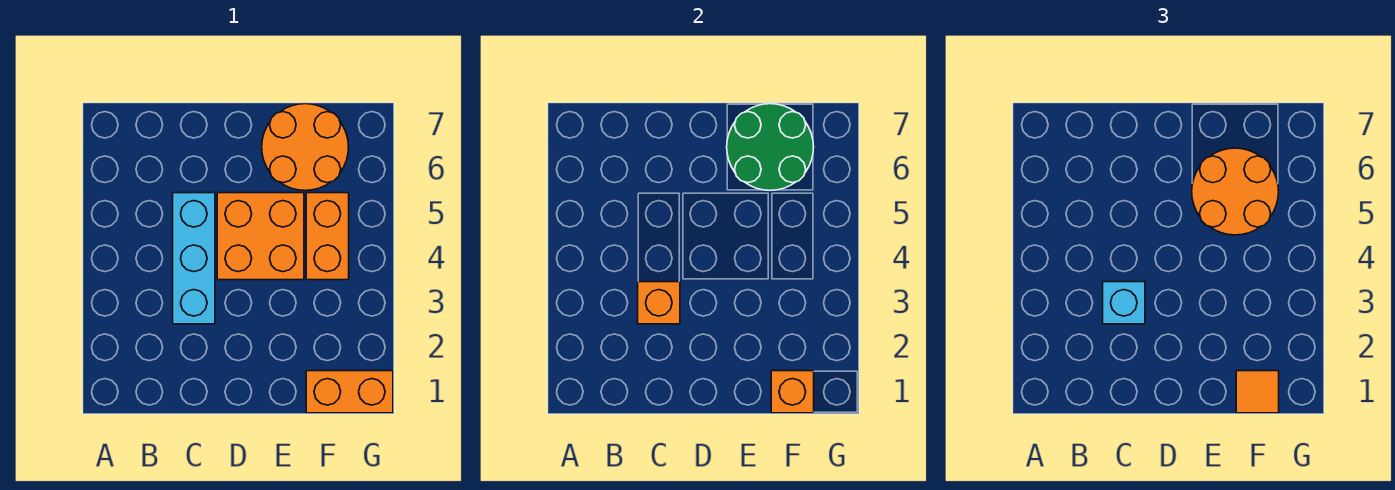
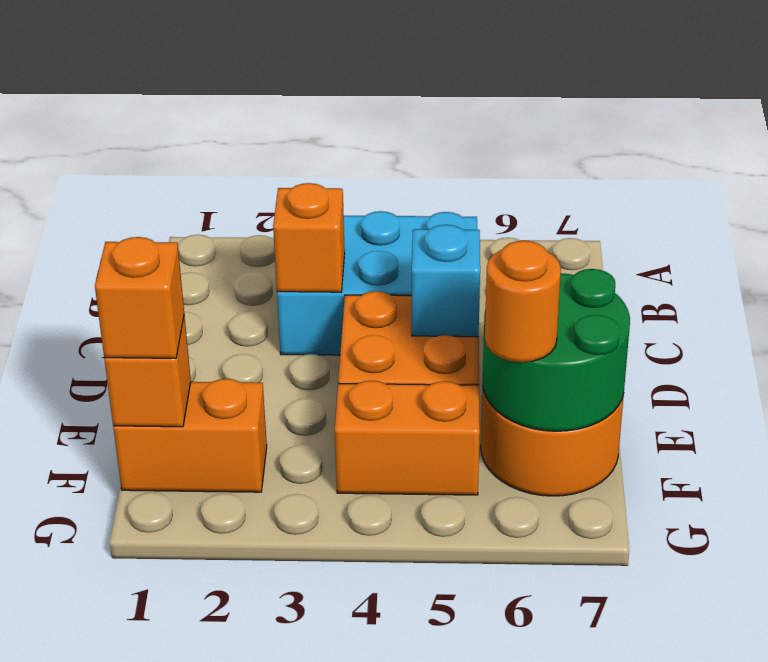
cyan 1x3 brick [173,193,215,324] -> cyan 2x3 brick [277,211,477,355]
cyan 1x1 brick [1103,282,1145,324] -> cyan 1x1 brick moved to [412,225,480,337]
orange 2x2 round brick [1192,148,1279,235] -> orange 1x1 round brick [485,241,561,362]
orange 1x2 brick [306,371,393,413] -> orange 1x2 brick turned to [113,379,267,492]
orange 1x1 tile [1236,371,1279,413] -> orange 1x1 brick [95,237,184,358]

